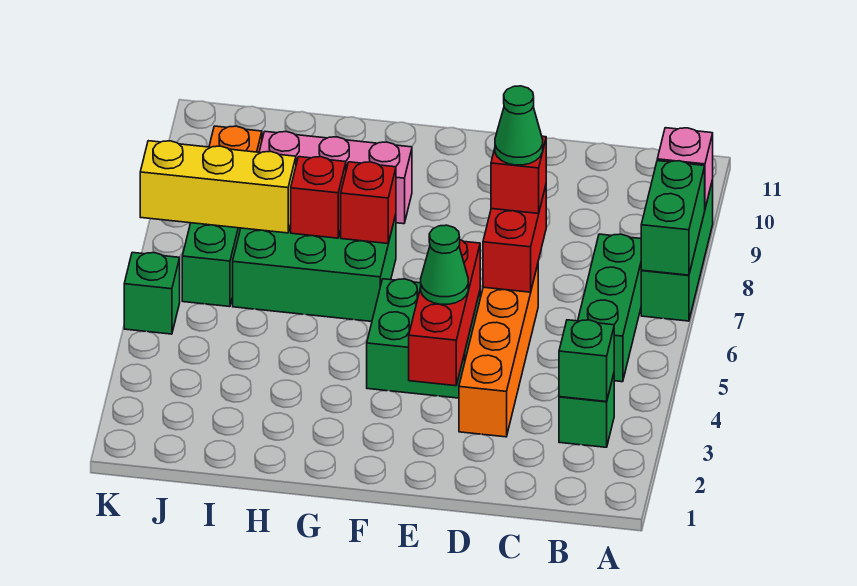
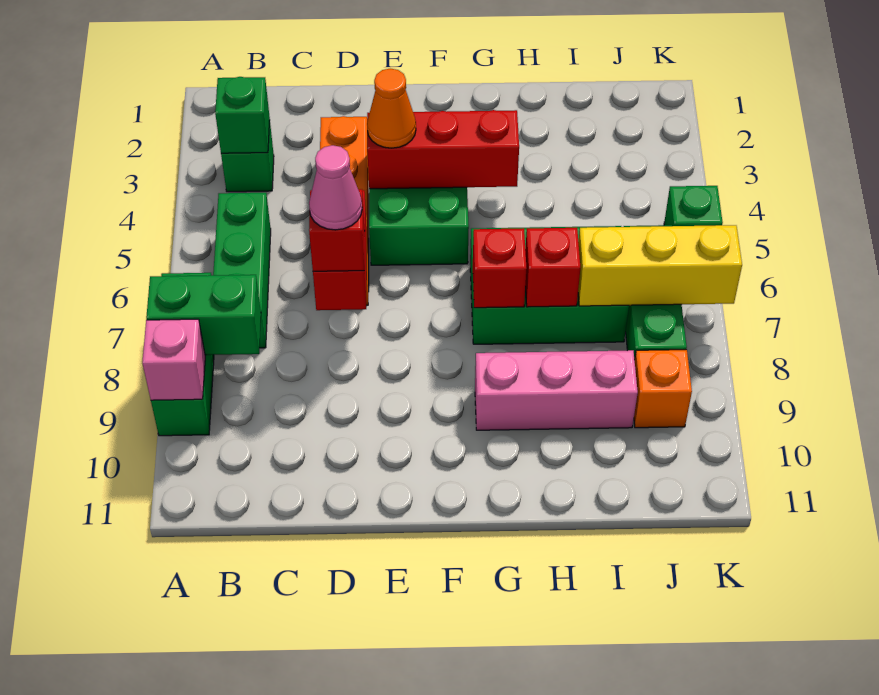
green 1x2 brick [641,161,705,275] -> green 1x2 brick turned to [146,275,261,355]
green 1x1 cone [495,86,543,165] -> pink 1x1 cone [309,145,362,230]
red 1x3 brick [409,240,480,386] -> red 1x3 brick turned to [367,110,519,189]
green 1x1 cone [421,225,468,304] -> orange 1x1 cone [367,69,416,148]

